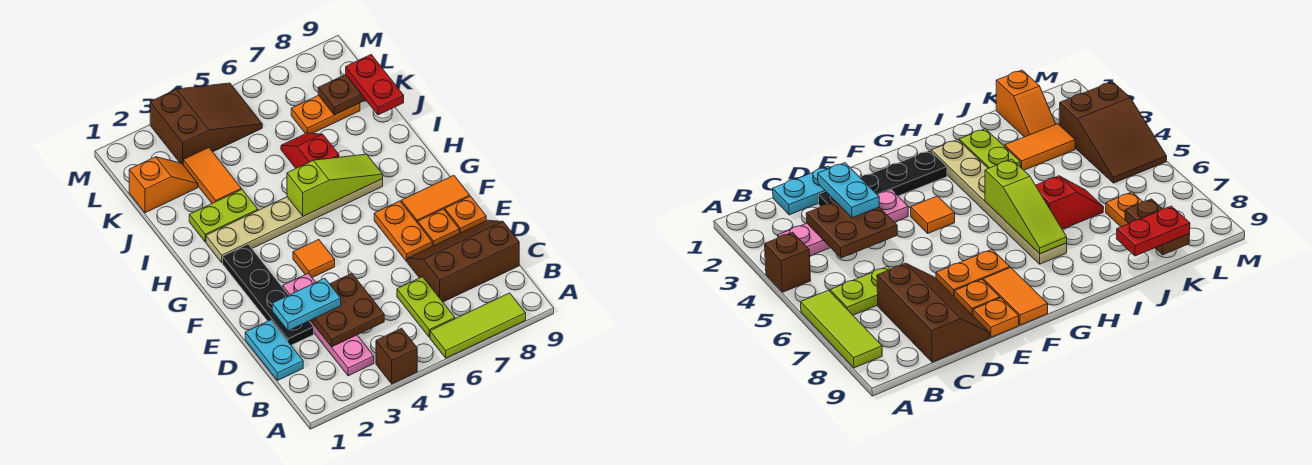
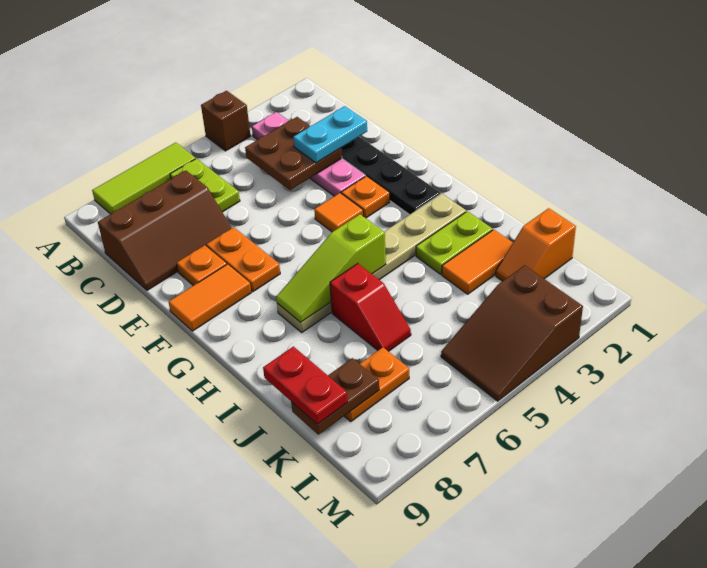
cyan 1x2 plate [245,320,303,381] -> none
orange 1x1 plate [445,196,486,233] -> orange 1x1 plate moved to [341,176,390,218]
orange 1x2 tile [183,148,241,203] -> orange 1x2 tile turned to [442,230,513,294]

